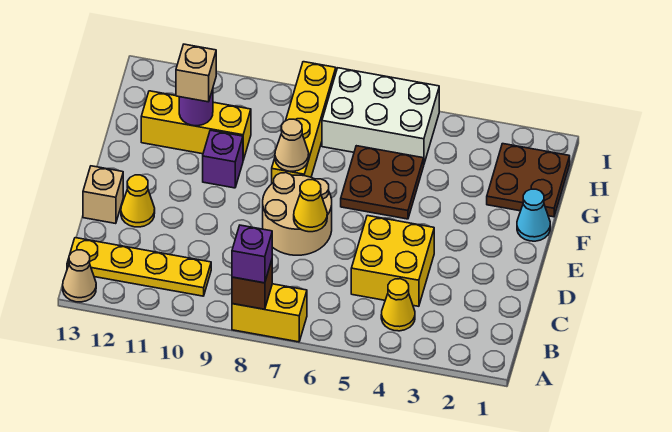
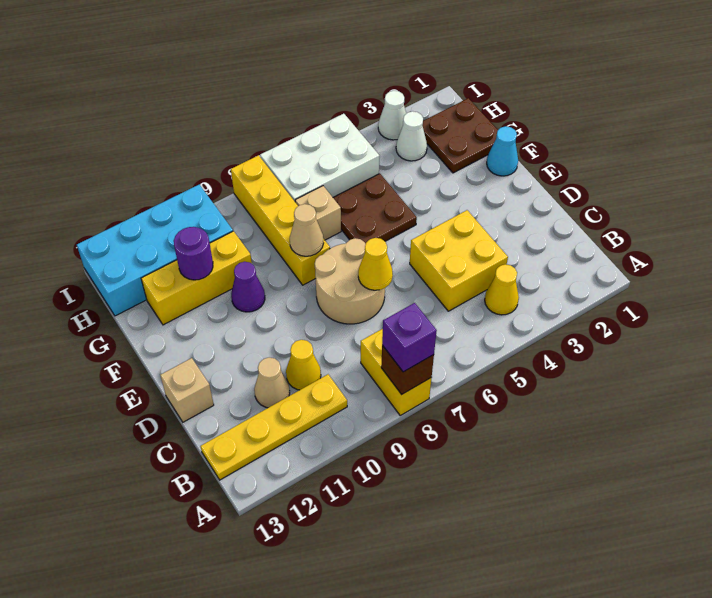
yellow 1x2 brick [232,284,307,342] -> yellow 1x2 brick turned to [361,329,431,415]
tan 1x1 cone [63,250,96,302] -> tan 1x1 cone moved to [254,357,290,408]
yellow 1x1 cone [121,175,155,227] -> yellow 1x1 cone moved to [286,340,321,390]
purple 1x1 brick [203,130,243,188] -> purple 1x1 cone [231,262,265,312]
tan 1x1 brick [176,44,216,102] -> tan 1x1 brick moved to [295,186,341,240]
none -> white 1x1 cone [396,111,427,161]
none -> cyan 2x4 brick [77,184,233,316]
none -> white 1x1 cone [378,91,406,140]

